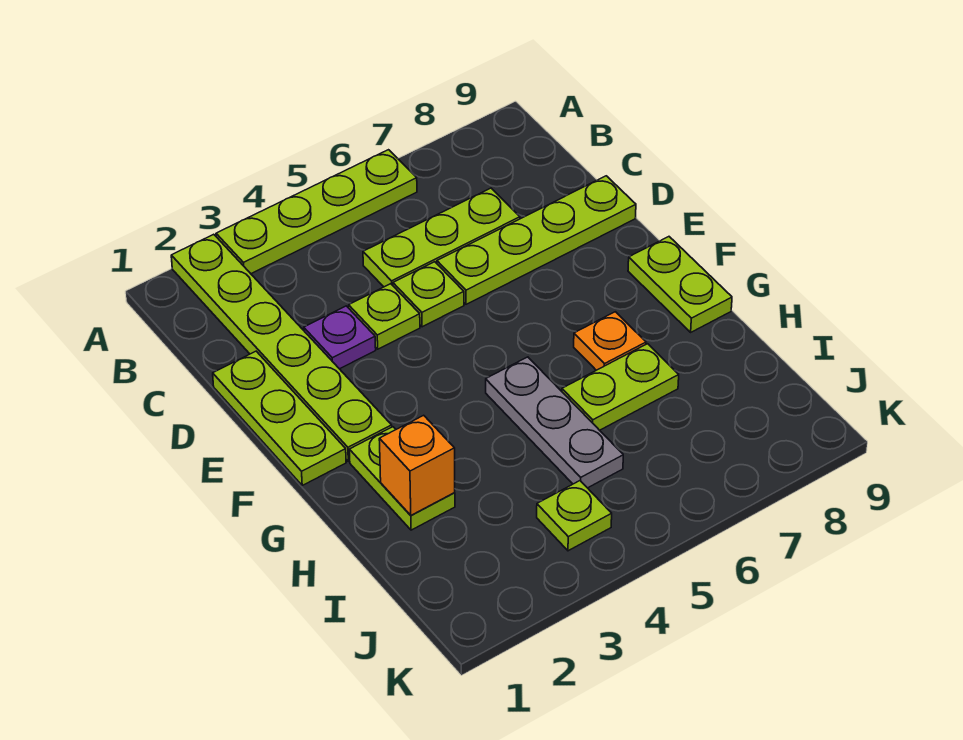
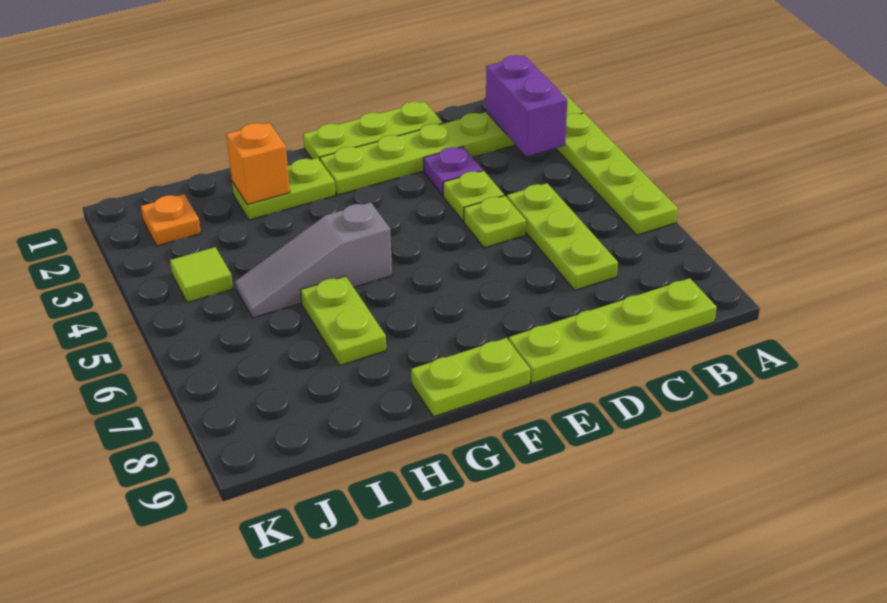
none -> purple 1x2 brick [486,55,567,156]
lime 1x4 plate [437,176,636,304] -> lime 1x4 plate turned to [509,278,717,383]
grey 1x3 plate [486,357,623,488] -> grey 1x3 slope [235,202,392,318]
orange 1x1 plate [574,312,646,370] -> orange 1x1 plate moved to [141,194,201,246]
lime 1x1 plate [537,481,612,551] -> lime 1x1 tile [170,247,233,303]

